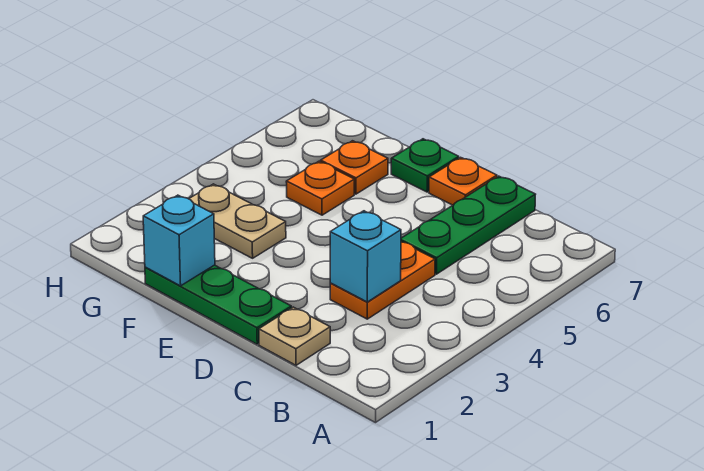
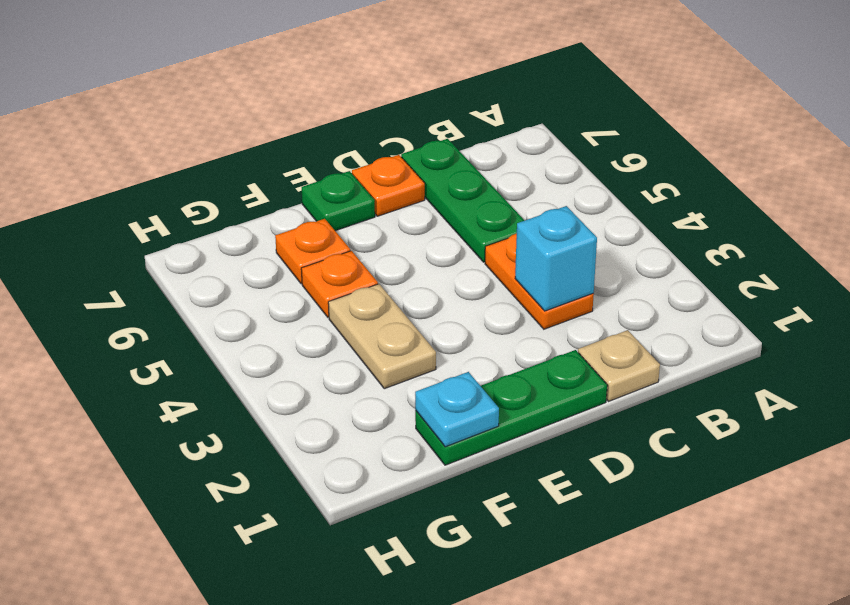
cyan 1x1 brick [143,195,215,286] -> cyan 1x1 plate [415,372,499,447]
tan 1x2 plate [189,184,286,258] -> tan 1x2 plate turned to [328,284,436,389]

